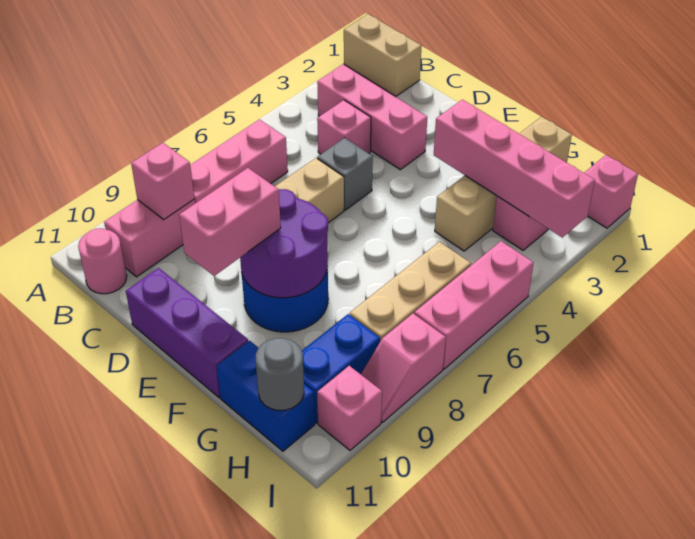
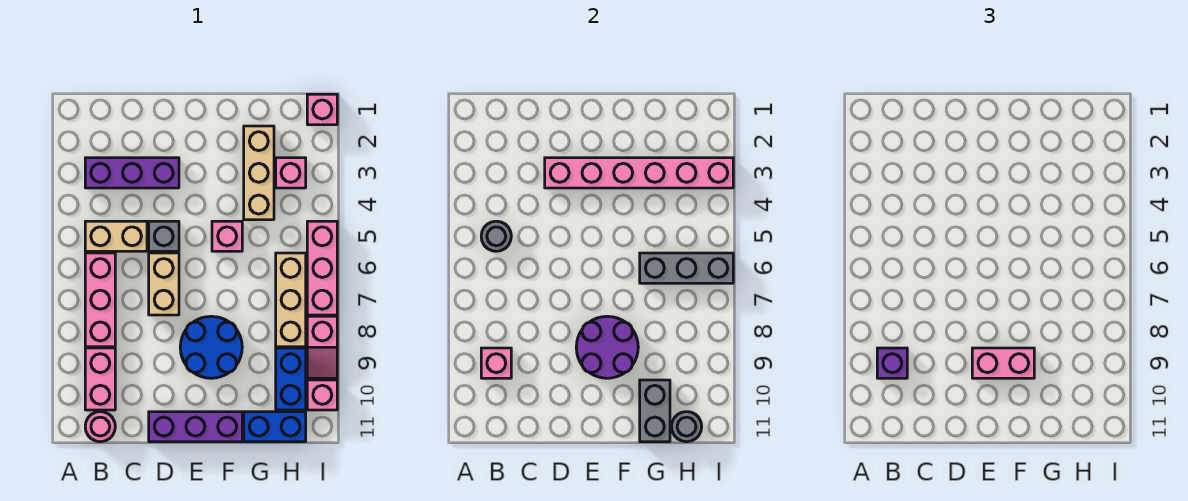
tan 1x2 brick [344,14,421,96] -> tan 1x2 brick moved to [85,221,147,251]
pink 1x3 brick [317,64,427,170] -> purple 1x3 brick [85,158,179,188]
none -> grey 1x1 round brick [481,221,511,251]
none -> purple 1x1 brick [877,348,907,378]
pink 1x1 brick [317,100,371,154] -> pink 1x1 brick moved to [212,221,242,251]
pink 1x2 brick [179,168,281,276] -> pink 1x2 brick turned to [972,348,1034,378]
pink 1x4 brick [434,100,595,237] -> pink 1x6 brick [545,158,733,188]
tan 1x4 brick [435,117,572,251] -> tan 1x3 brick [244,126,274,220]
none -> grey 1x3 brick [640,253,733,283]
none -> grey 1x2 brick [640,380,670,442]

